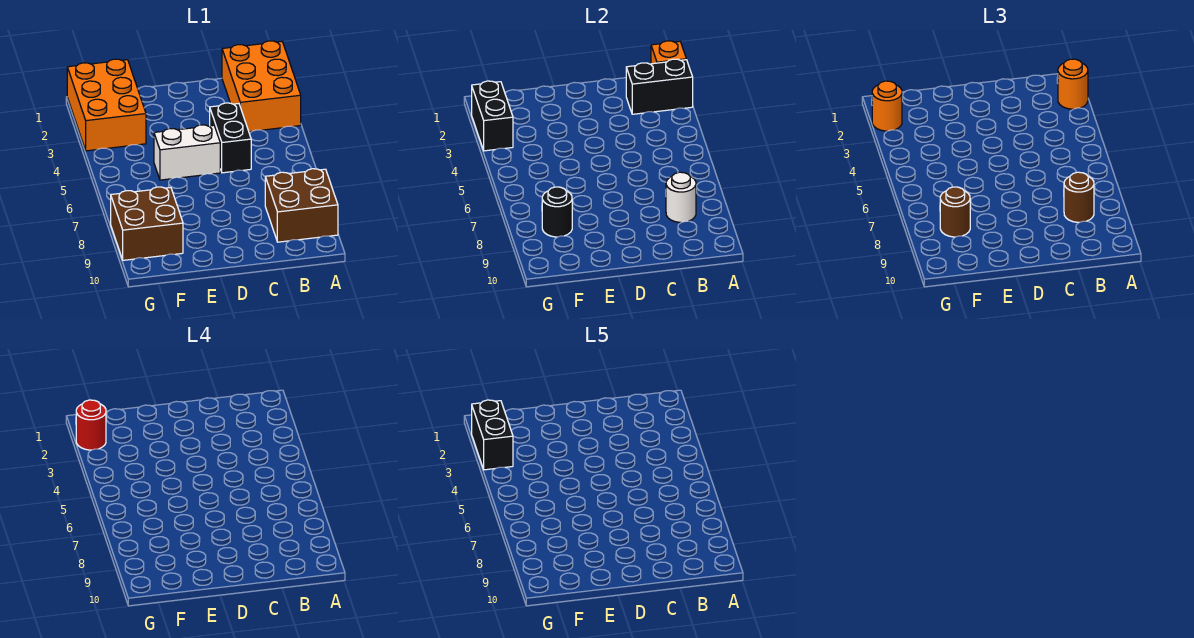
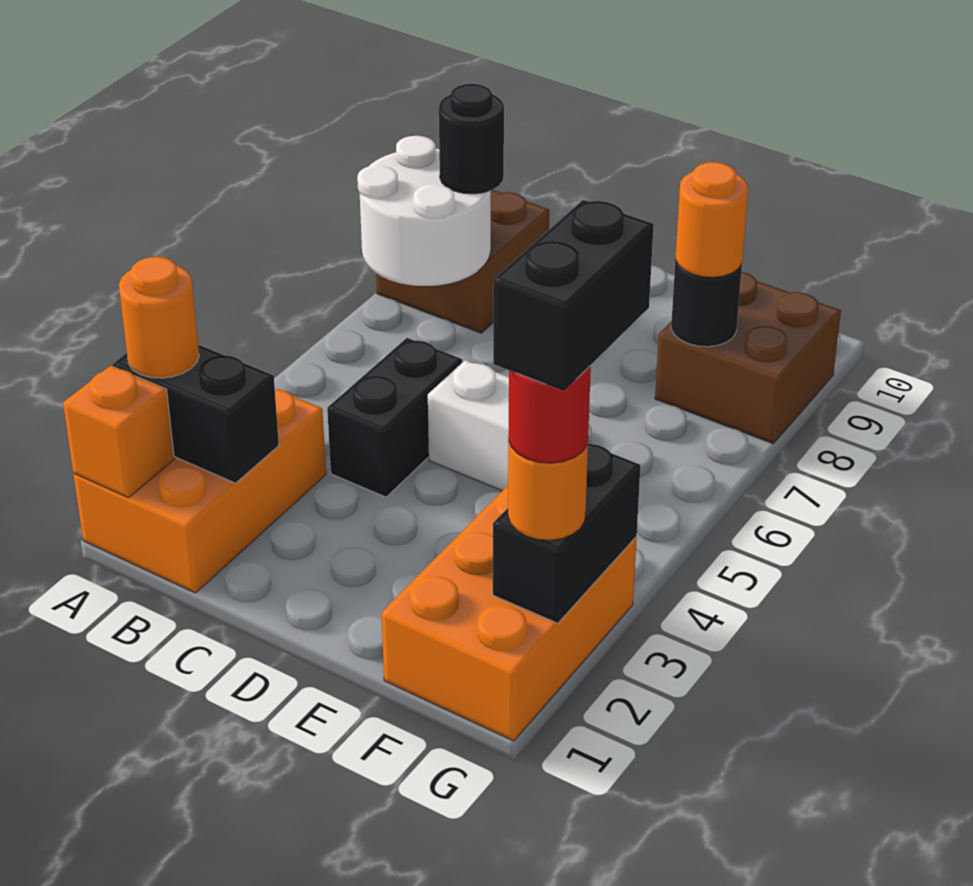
white 1x1 round brick [666,172,696,222] -> white 2x2 round brick [357,136,491,286]
brown 1x1 round brick [1064,172,1094,222] -> black 1x1 round brick [439,84,504,194]
brown 1x1 round brick [940,187,970,237] -> orange 1x1 round brick [675,162,748,277]

